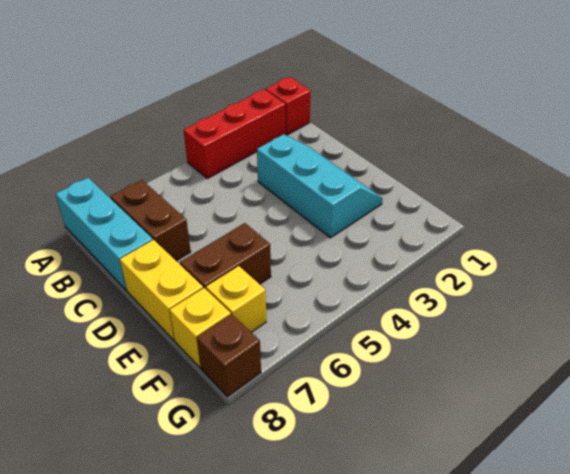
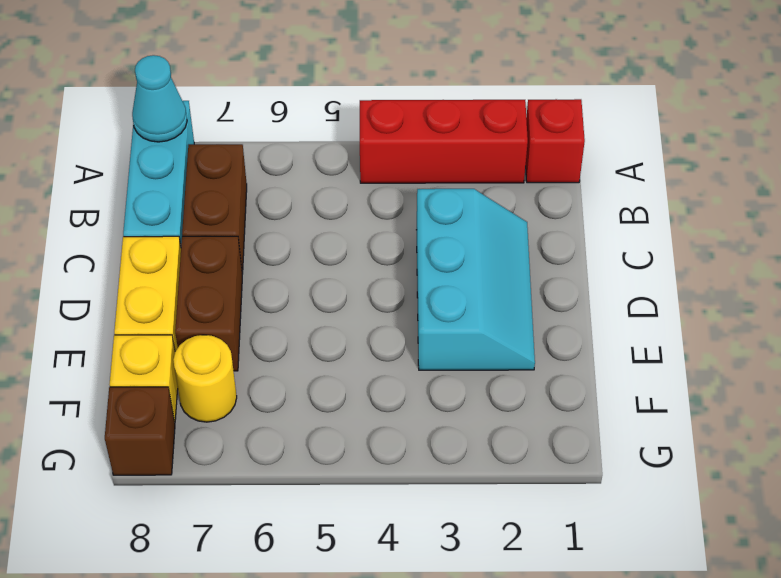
none -> cyan 1x1 cone [132,55,187,142]
brown 1x2 brick [180,223,271,289] -> brown 1x2 brick turned to [175,236,242,371]
yellow 1x1 brick [206,266,266,332] -> yellow 1x1 round brick [173,335,237,422]

